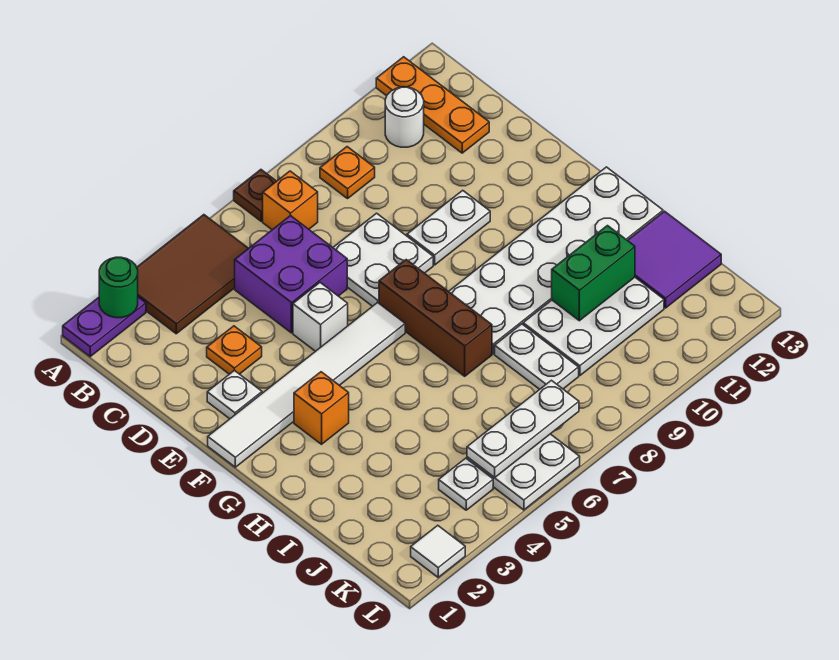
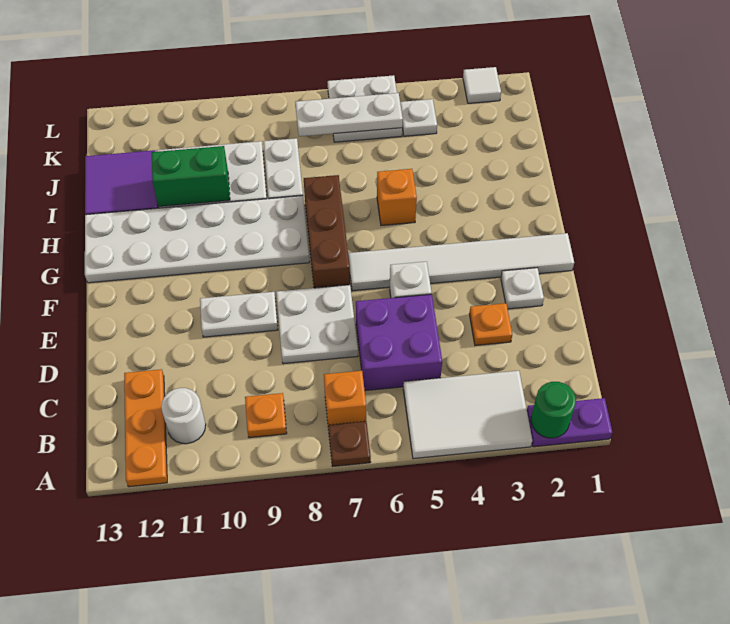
brown 2x3 tile [137,215,249,334] -> white 2x3 tile [403,371,532,459]
orange 1x1 brick [294,372,349,444] -> orange 1x1 brick moved to [377,169,417,226]

